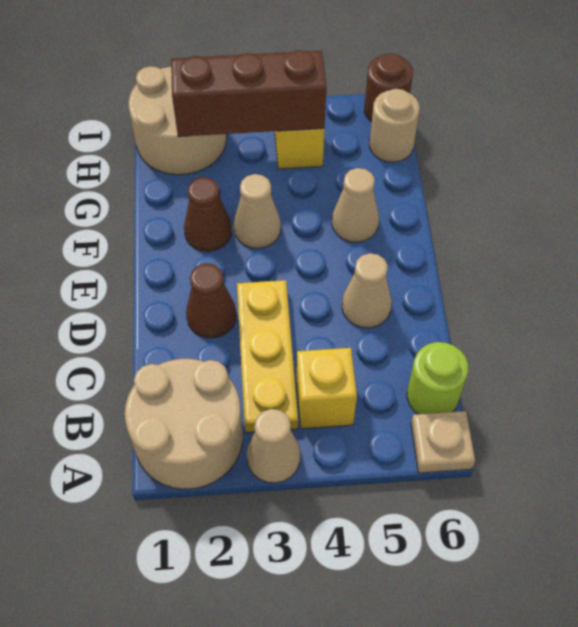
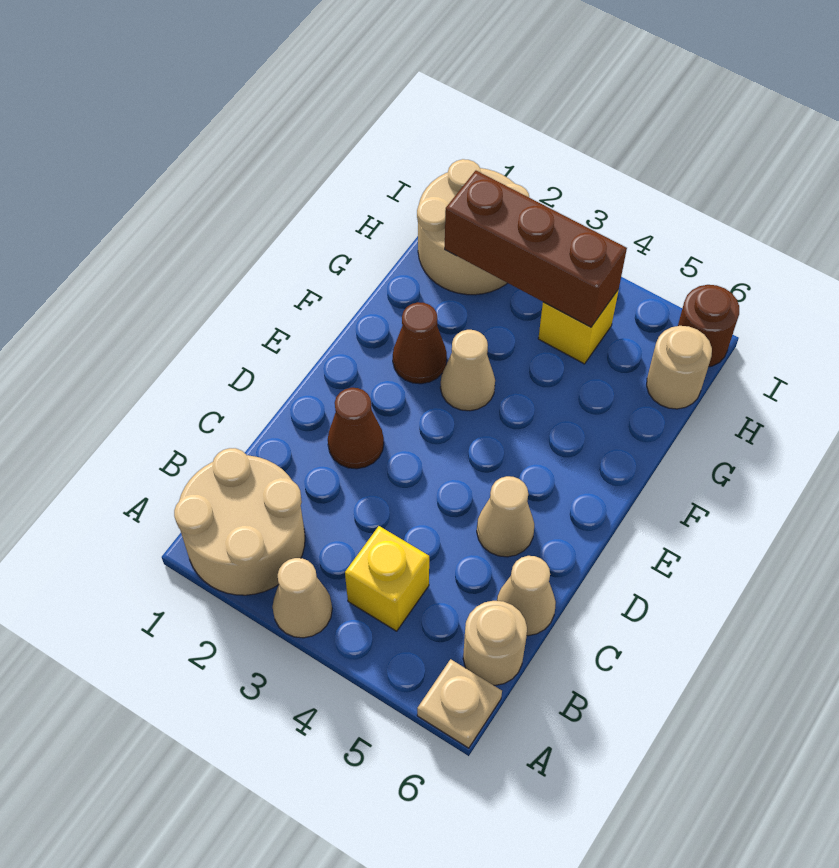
yellow 1x3 plate [237,280,298,433] -> none
lime 1x1 round brick [407,342,468,414] -> tan 1x1 round brick [463,601,527,685]
tan 1x1 cone [332,168,379,242] -> tan 1x1 cone moved to [497,556,556,636]

